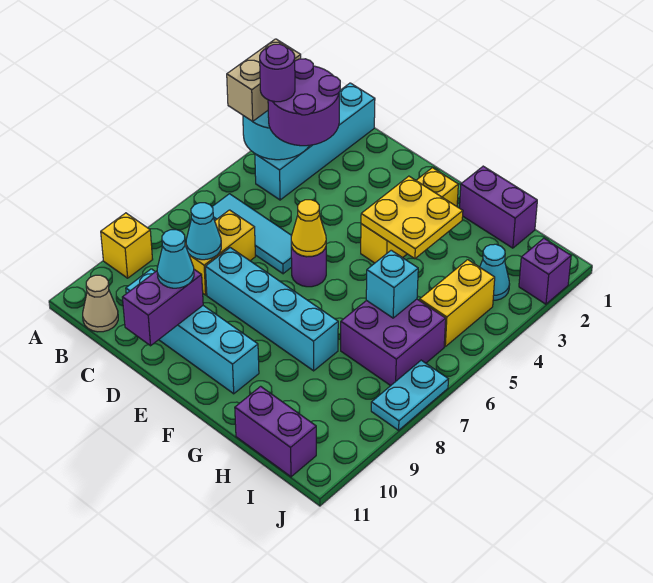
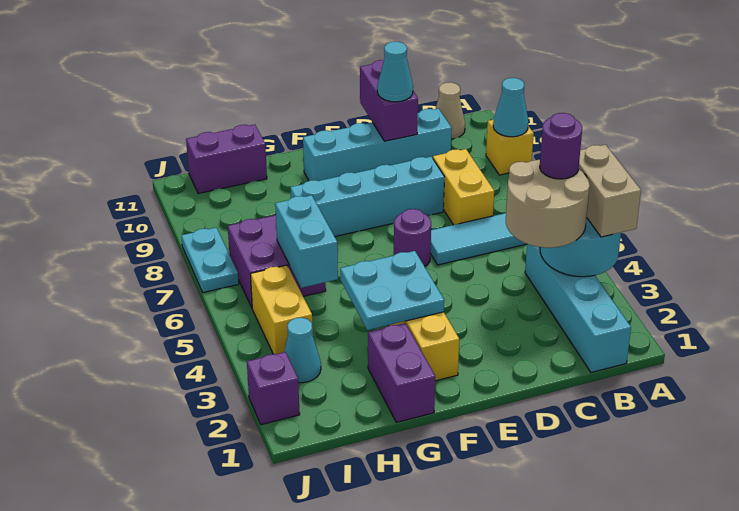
purple 2x2 round brick [268,59,340,146] -> tan 2x2 round brick [506,160,590,248]
cyan 1x1 cone [186,203,221,260] -> cyan 1x1 cone moved to [493,78,528,137]
yellow 1x1 cone [291,200,326,257] -> none
yellow 2x2 plate [361,176,463,259] -> cyan 2x2 plate [340,251,444,330]
purple 1x2 brick [460,166,537,248] -> purple 1x2 brick turned to [368,323,435,422]
cyan 1x1 brick [366,250,418,318] -> cyan 1x2 brick [275,195,338,288]

